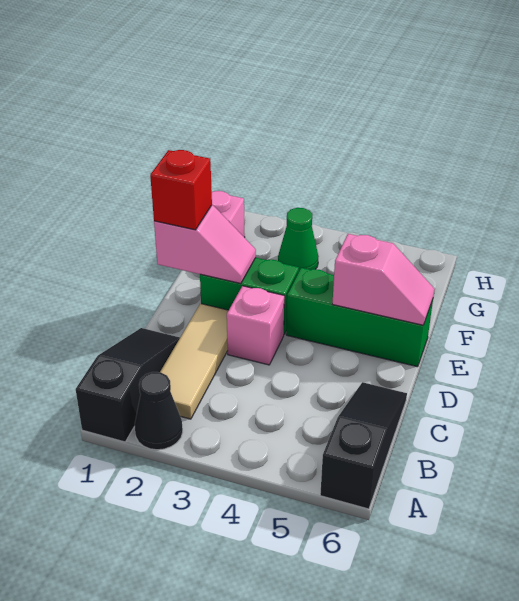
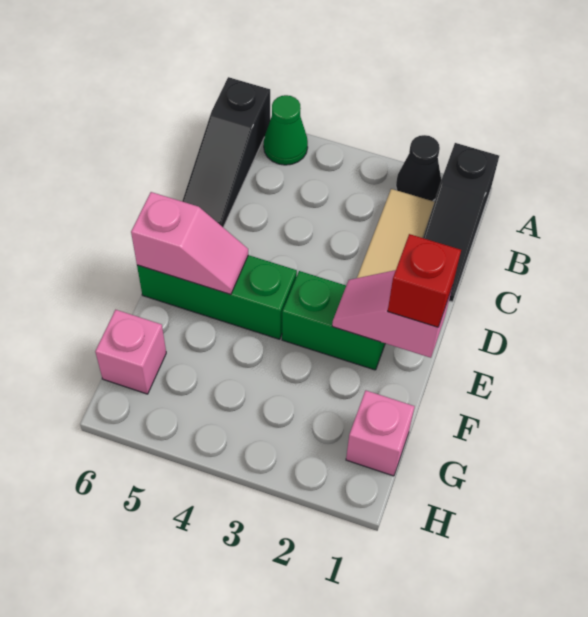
pink 1x1 brick [227,286,284,365] -> pink 1x1 brick moved to [95,310,166,394]
pink 1x2 slope [332,234,434,325] -> pink 1x2 slope turned to [131,192,248,295]
green 1x1 cone [278,208,319,270] -> green 1x1 cone moved to [264,95,308,165]

